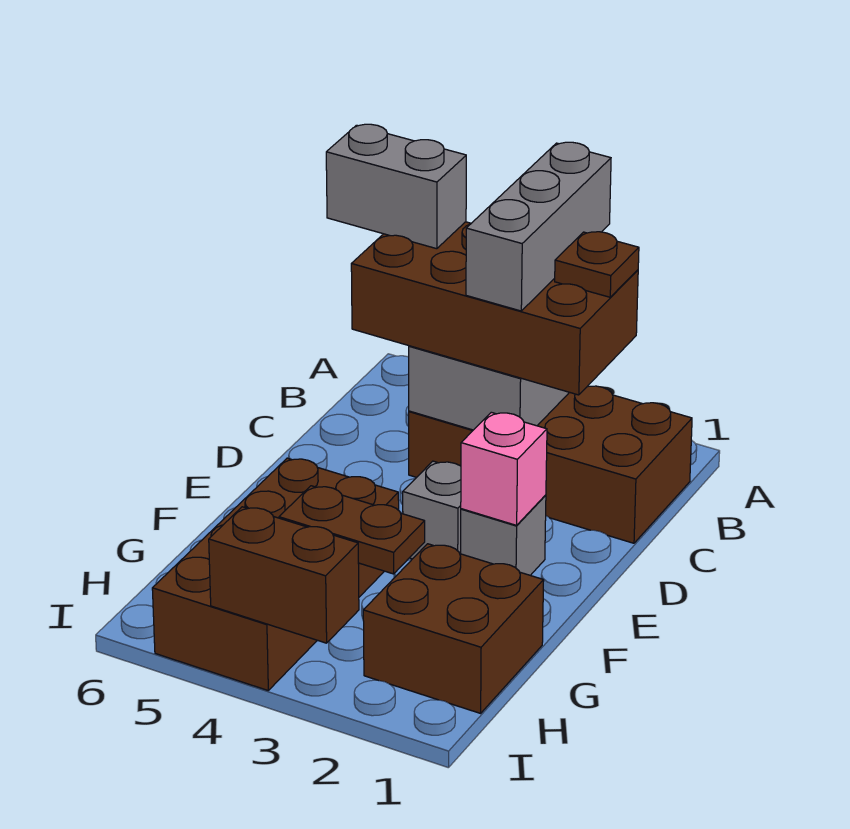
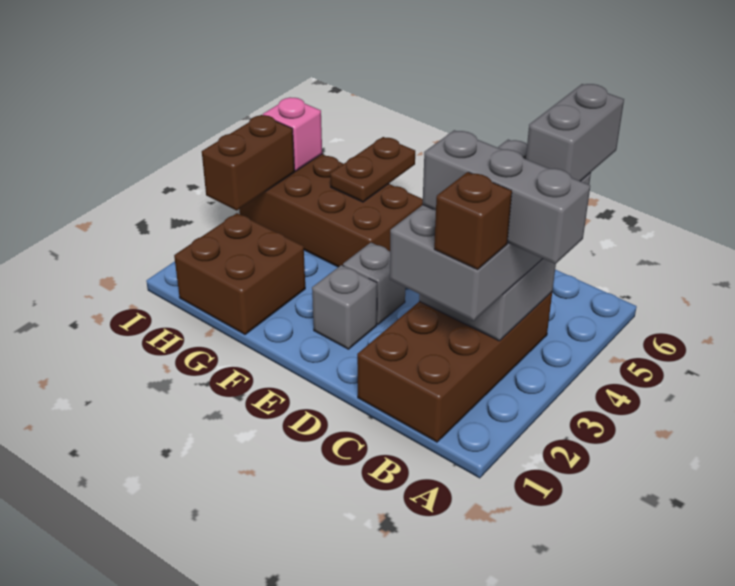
brown 2x4 brick [351,222,638,395] -> grey 2x4 brick [390,140,591,321]
brown 1x1 plate [555,232,639,297] -> brown 1x1 brick [434,172,512,270]
pink 1x1 brick [461,412,547,525] -> pink 1x1 brick moved to [263,98,322,171]
brown 1x2 plate [279,486,425,574] -> brown 1x2 plate moved to [330,137,415,202]

